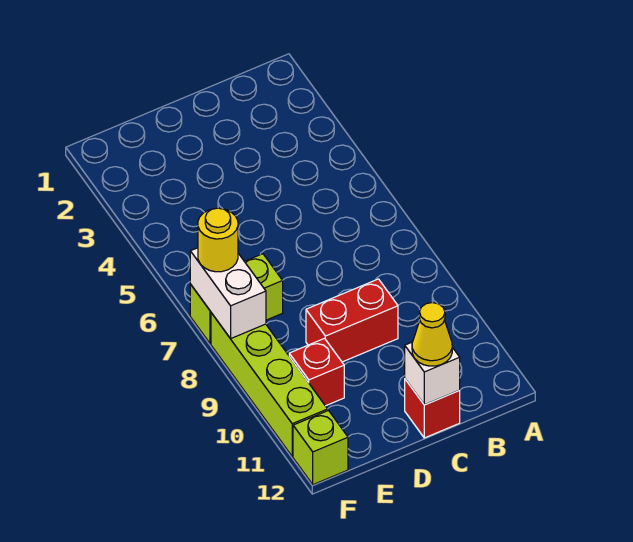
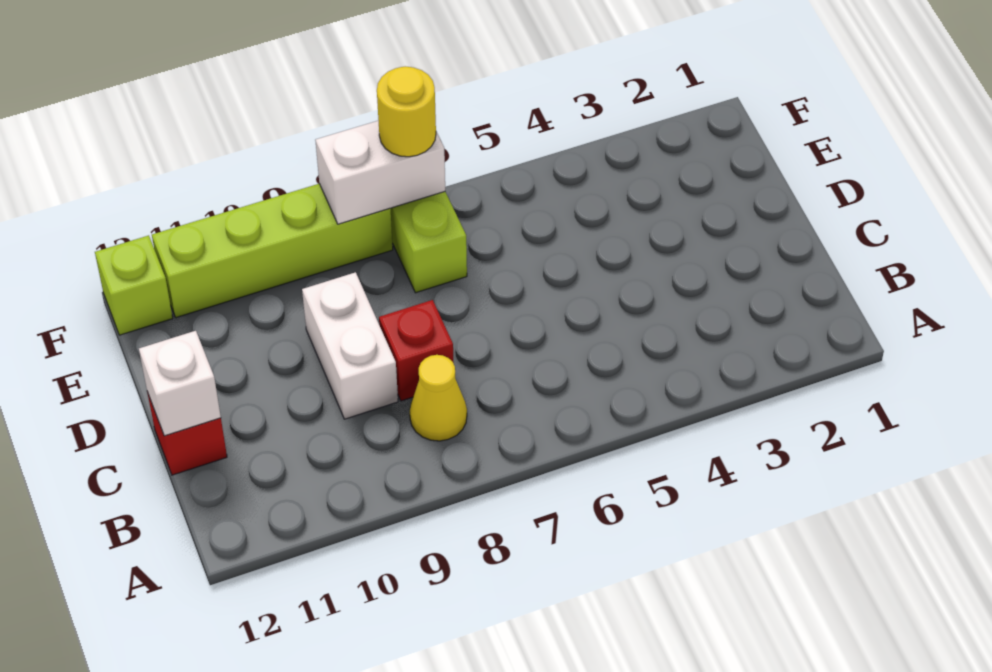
red 1x2 brick [306,279,398,362] -> white 1x2 brick [302,272,398,419]
yellow 1x1 cone [412,303,452,366] -> yellow 1x1 cone moved to [410,355,467,441]
red 1x1 brick [289,339,344,406] -> red 1x1 brick moved to [379,300,454,401]

